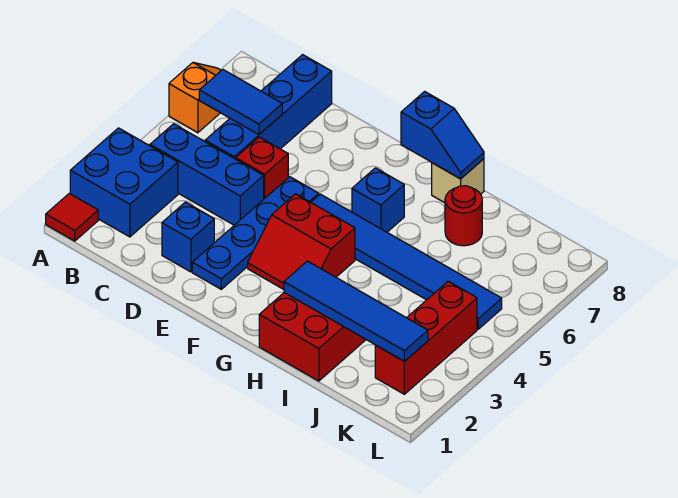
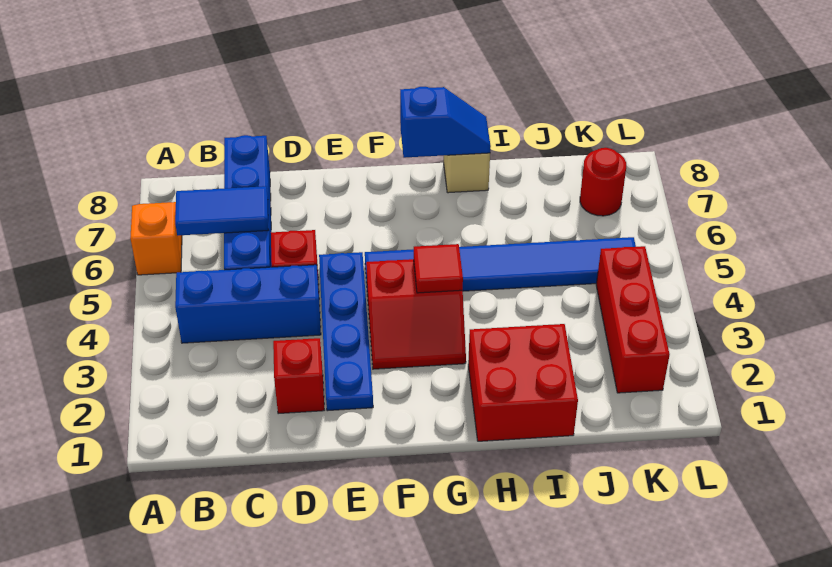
red 1x1 tile [46,193,98,241] -> red 1x1 tile moved to [414,244,463,293]
blue 2x2 brick [70,128,178,237] -> none
blue 1x1 brick [162,202,214,272] -> red 1x1 brick [273,338,324,414]
blue 1x1 brick [352,168,404,232] -> none
blue 1x4 tile [284,261,428,361] -> none
red 1x1 round brick [445,186,482,246] -> red 1x1 round brick moved to [580,148,626,216]

